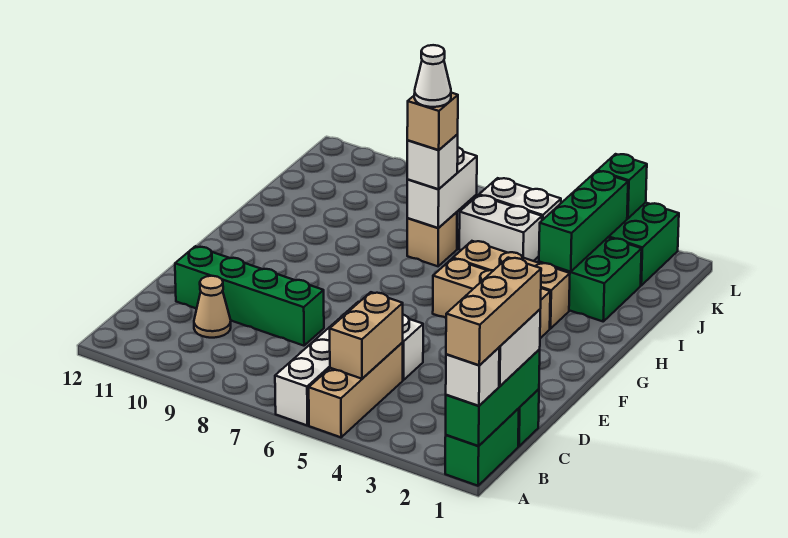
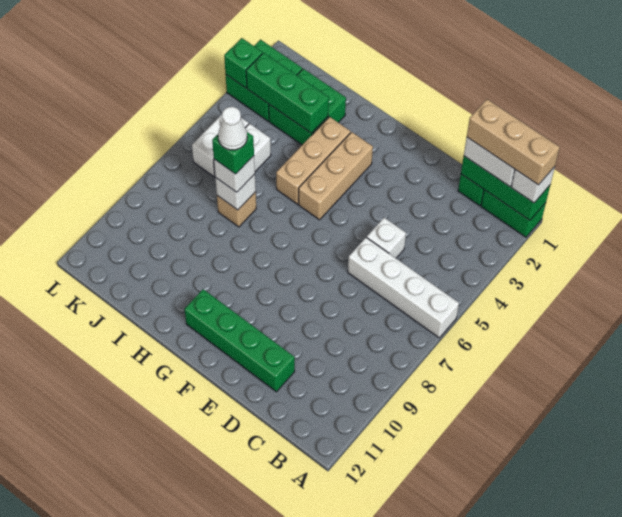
tan 1x3 brick [309,343,403,437] -> none
tan 1x2 brick [330,292,403,379] -> none
tan 1x1 cone [194,276,231,338] -> none
green 1x4 brick [175,246,324,346] -> green 1x4 brick turned to [185,289,295,392]
white 1x2 brick [407,147,477,228] -> white 1x1 brick [215,174,256,210]
tan 1x1 brick [407,93,458,150] -> green 1x1 brick [212,132,254,174]

